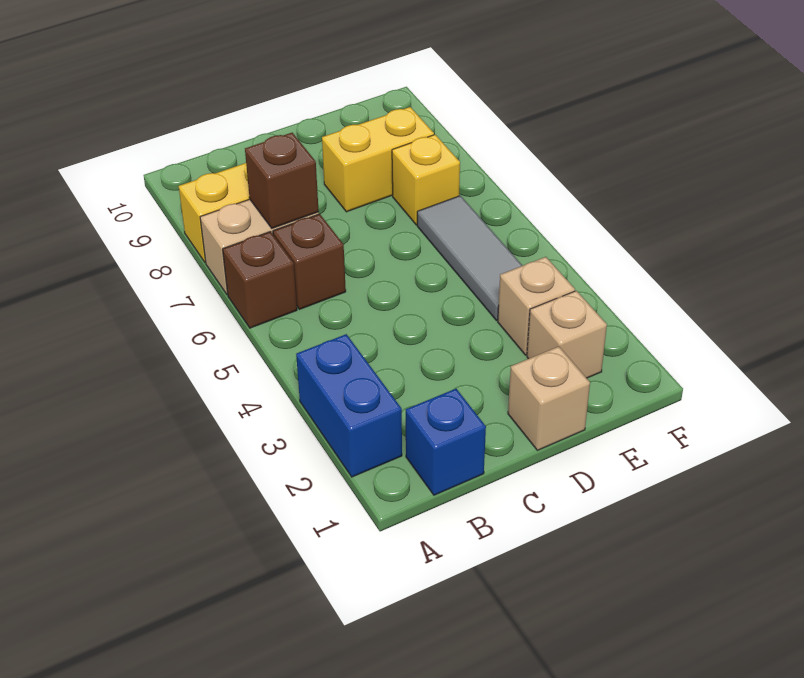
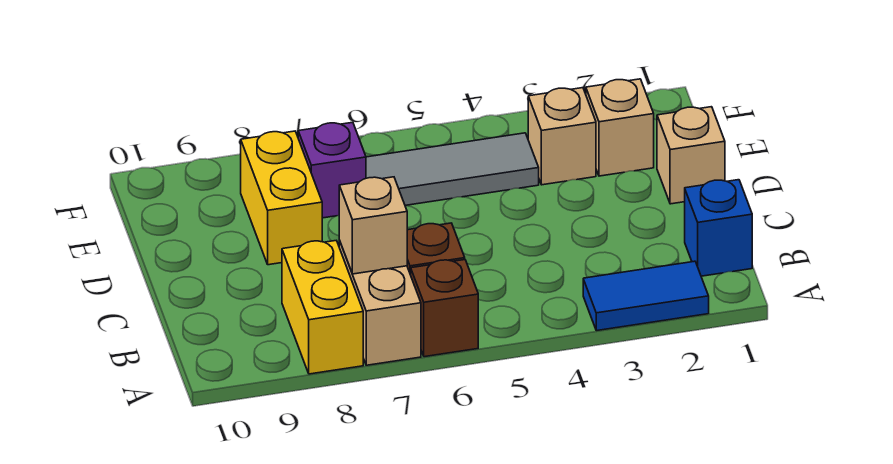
blue 1x2 brick [296,334,402,477] -> blue 1x2 tile [583,261,709,331]
brown 1x1 brick [245,133,319,228] -> tan 1x1 brick [339,177,407,274]
yellow 1x1 brick [392,135,460,225] -> purple 1x1 brick [298,122,366,218]

